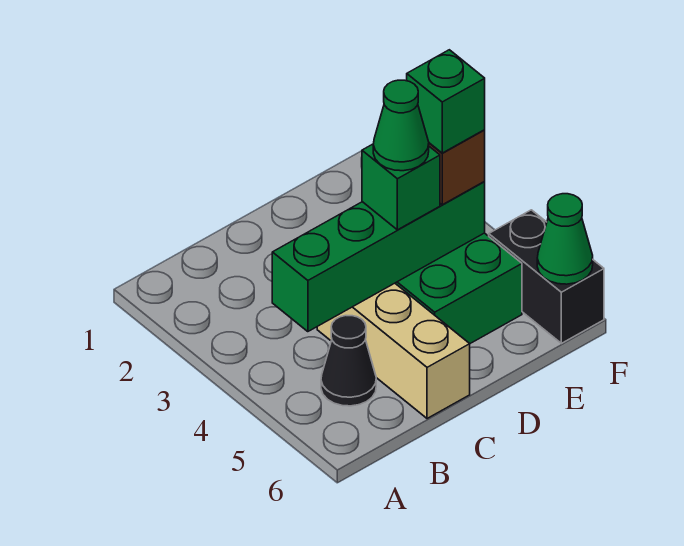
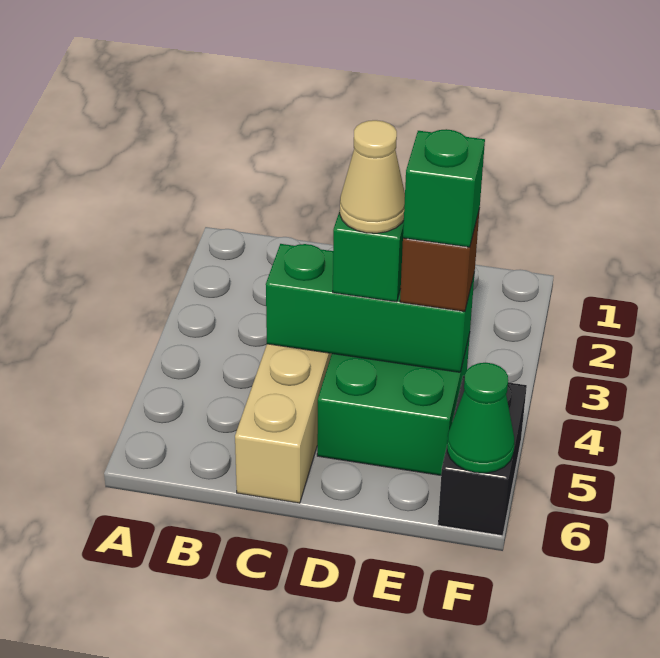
green 1x4 brick [272,181,485,332] -> green 1x3 brick [266,244,475,372]
black 1x1 cone [321,316,376,406] -> none
green 1x1 cone [373,80,429,171] -> tan 1x1 cone [340,120,405,233]

